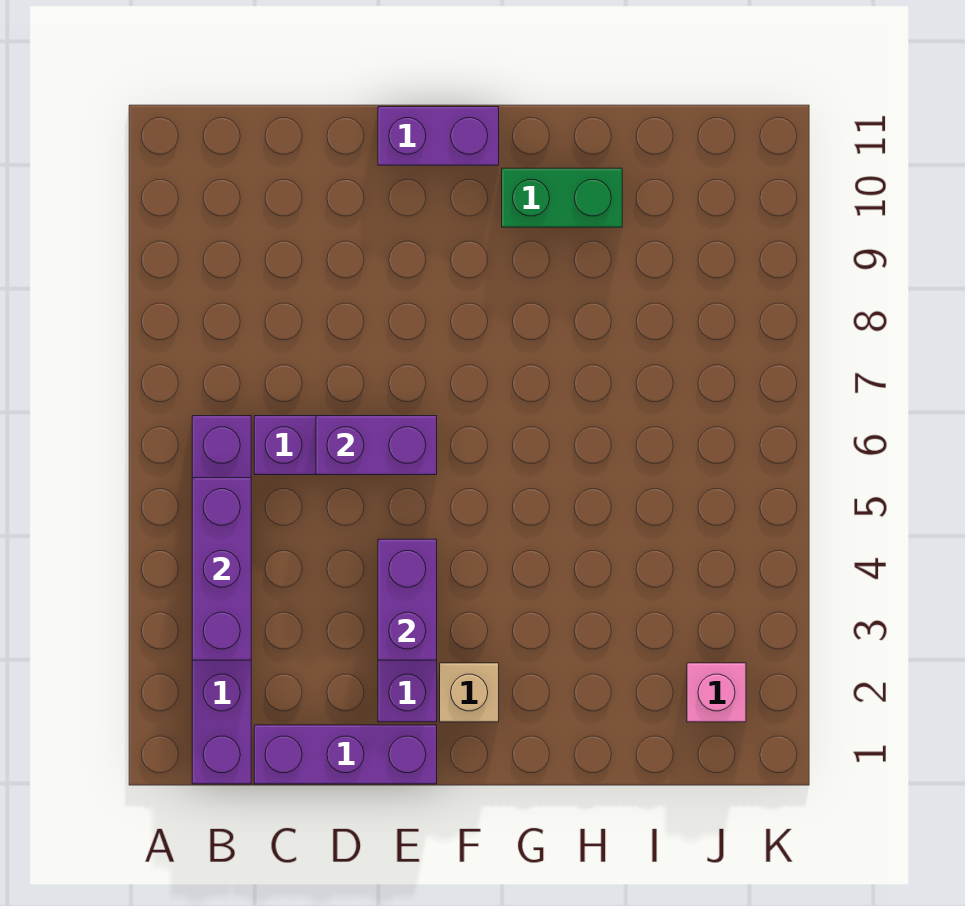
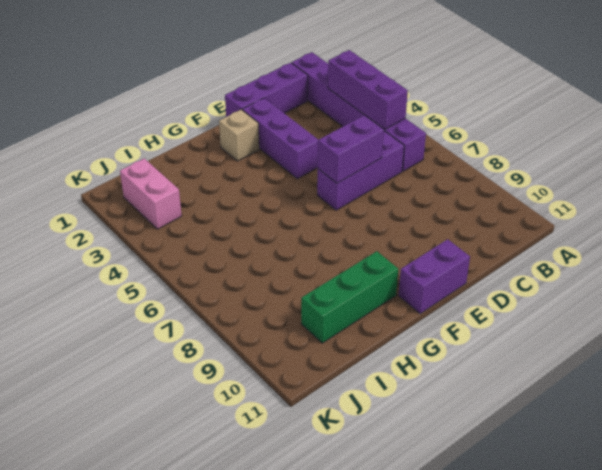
purple 1x2 brick [378,539,437,660] -> none
green 1x2 brick [502,168,622,227] -> green 1x3 brick [301,251,398,343]
pink 1x1 brick [687,663,746,722] -> pink 1x2 brick [120,158,182,229]

